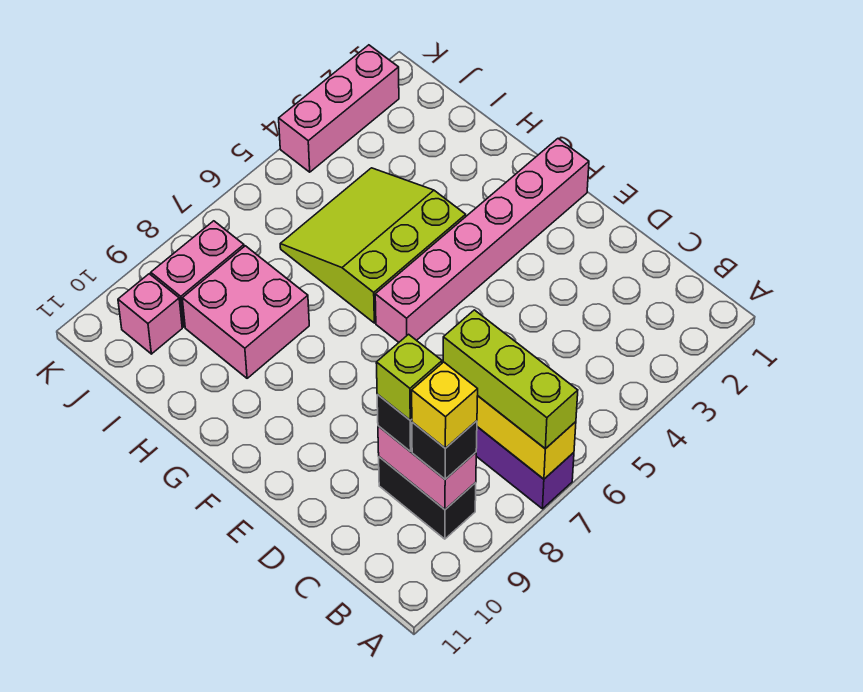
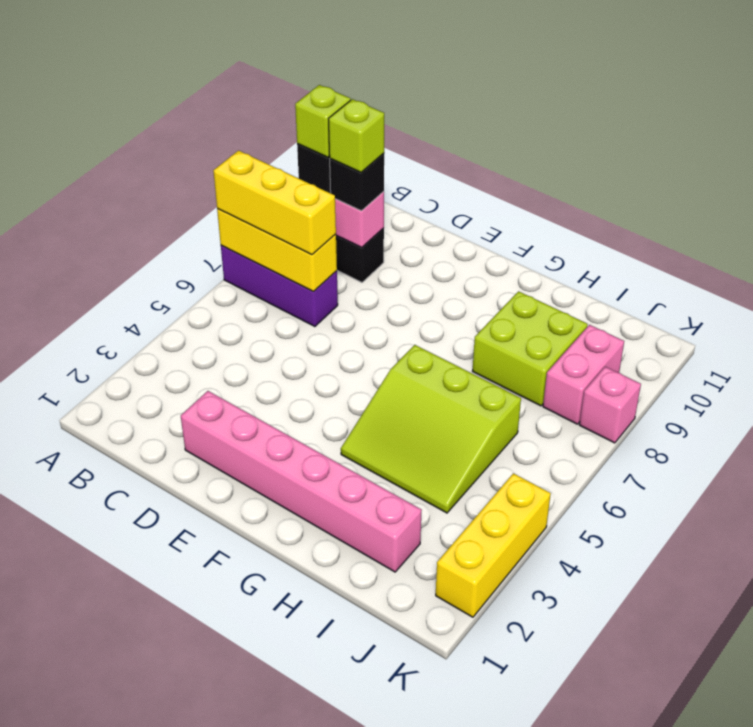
lime 1x3 brick [443,310,578,449] -> yellow 1x3 brick [213,151,336,255]
yellow 1x1 brick [412,362,478,448] -> lime 1x1 brick [295,85,351,157]
pink 1x6 brick [375,139,589,342] -> pink 1x6 brick turned to [181,391,422,572]
lime 3x3 slope [280,168,466,323] -> lime 3x3 slope turned to [341,345,521,513]
pink 2x2 brick [182,246,309,378] -> lime 2x2 brick [473,291,588,406]
pink 1x1 brick [118,274,182,354] -> pink 1x1 brick moved to [579,367,641,443]
pink 1x3 brick [279,45,399,172] -> yellow 1x3 brick [436,473,551,617]

